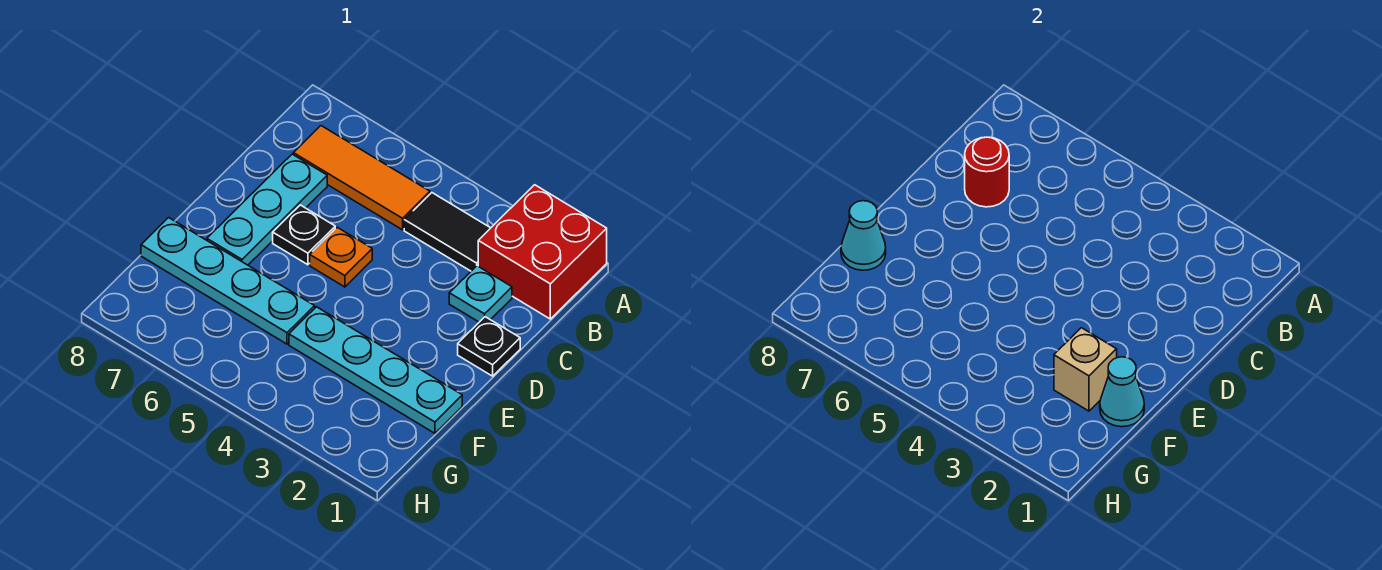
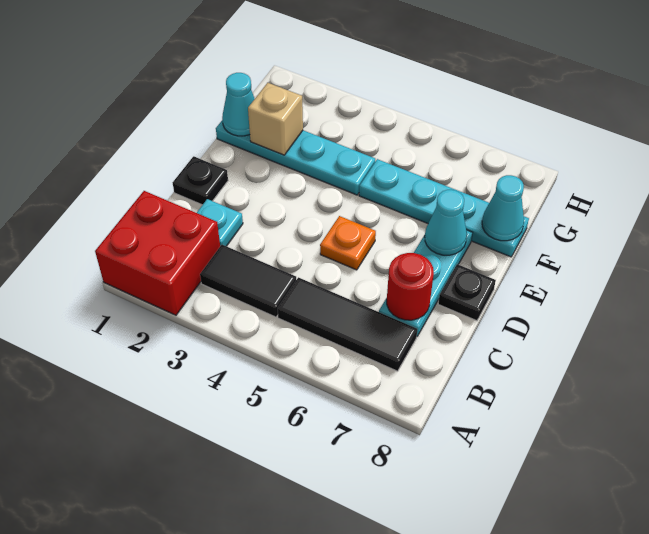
orange 1x3 tile [293,126,430,230] -> black 1x3 tile [278,277,417,371]
black 1x1 plate [273,205,335,265] -> black 1x1 plate moved to [438,264,496,321]
none -> cyan 1x1 cone [425,190,467,255]

